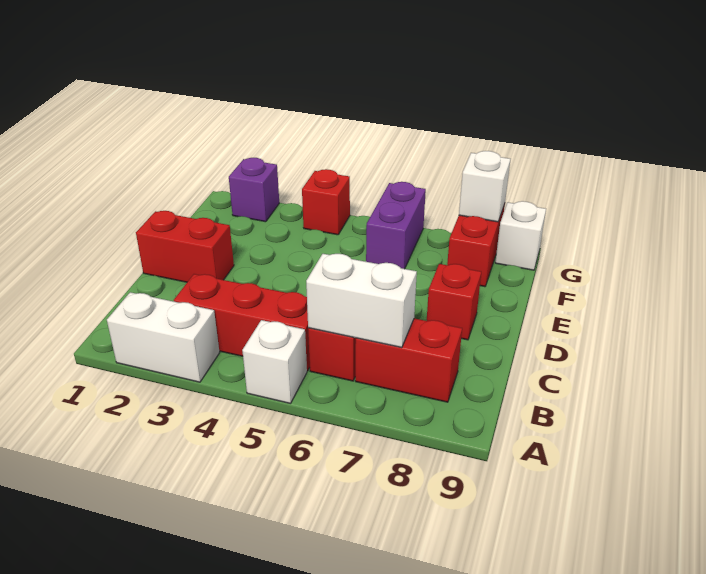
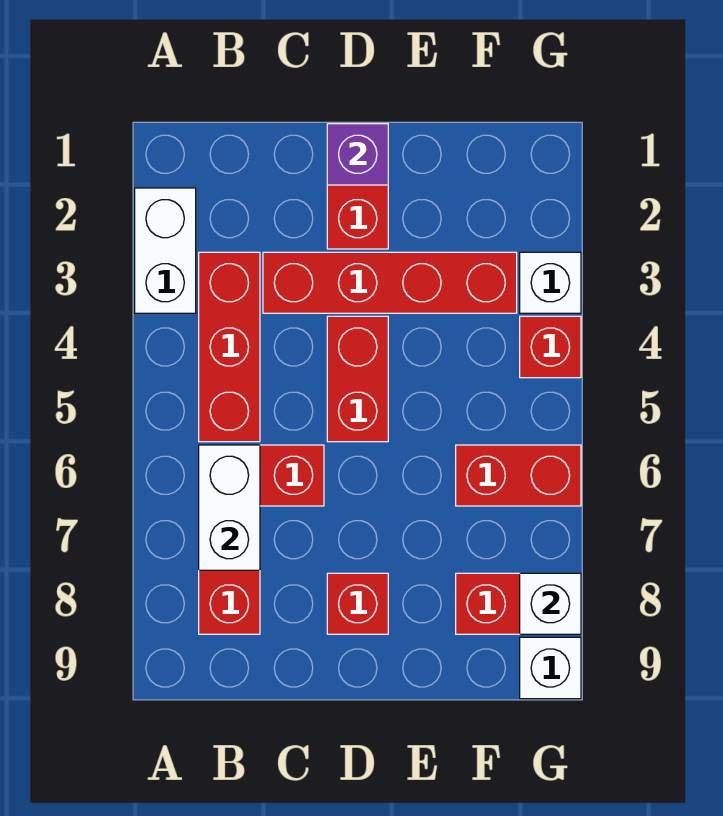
white 1x1 brick [242,320,307,404] -> white 1x1 brick moved to [520,252,581,313]
none -> red 1x4 brick [263,252,517,313]
none -> red 1x2 brick [327,316,388,442]
purple 1x2 brick [366,182,426,269] -> red 1x2 brick [456,445,581,506]
purple 1x1 brick [229,158,279,222] -> purple 1x1 brick moved to [327,124,388,185]

